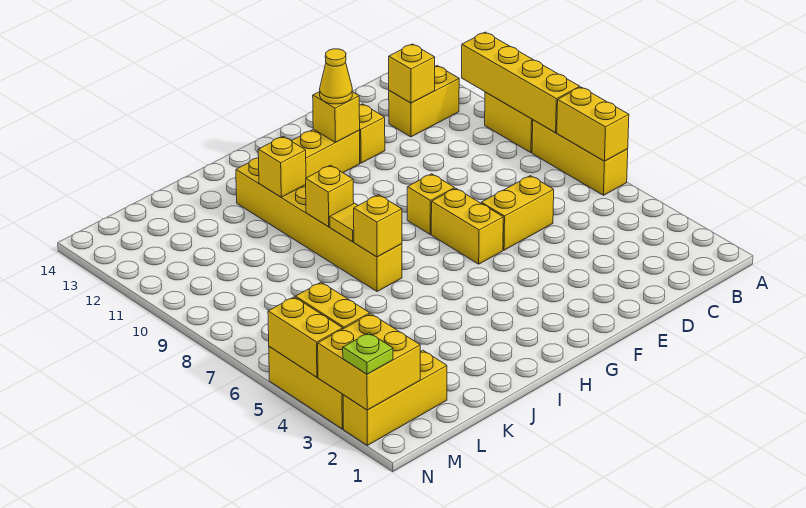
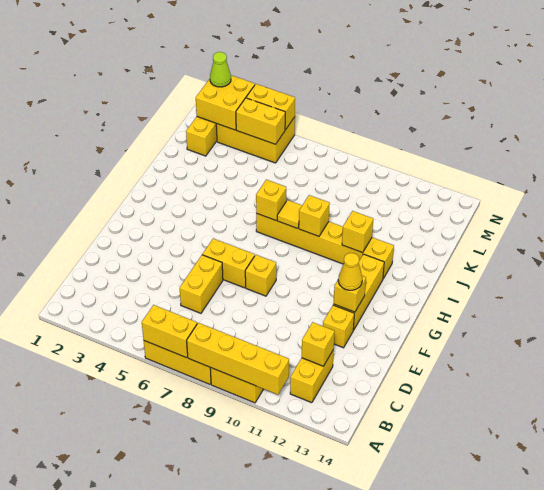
lime 1x1 plate [343,333,393,374] -> lime 1x1 cone [210,52,231,87]

